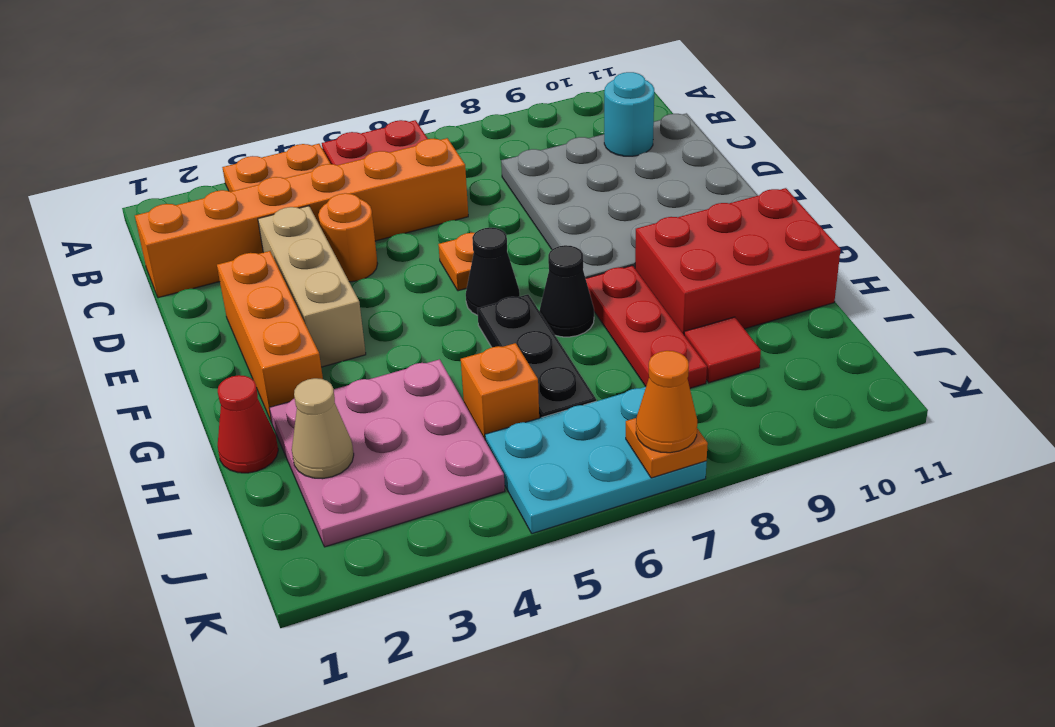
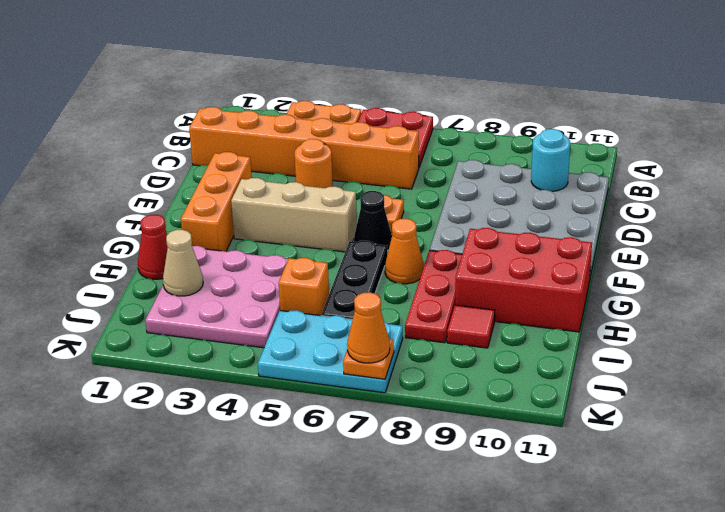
tan 1x3 brick [258,206,366,367] -> tan 1x3 brick turned to [231,178,357,252]
black 1x1 cone [540,245,594,337] -> orange 1x1 cone [385,219,424,284]

